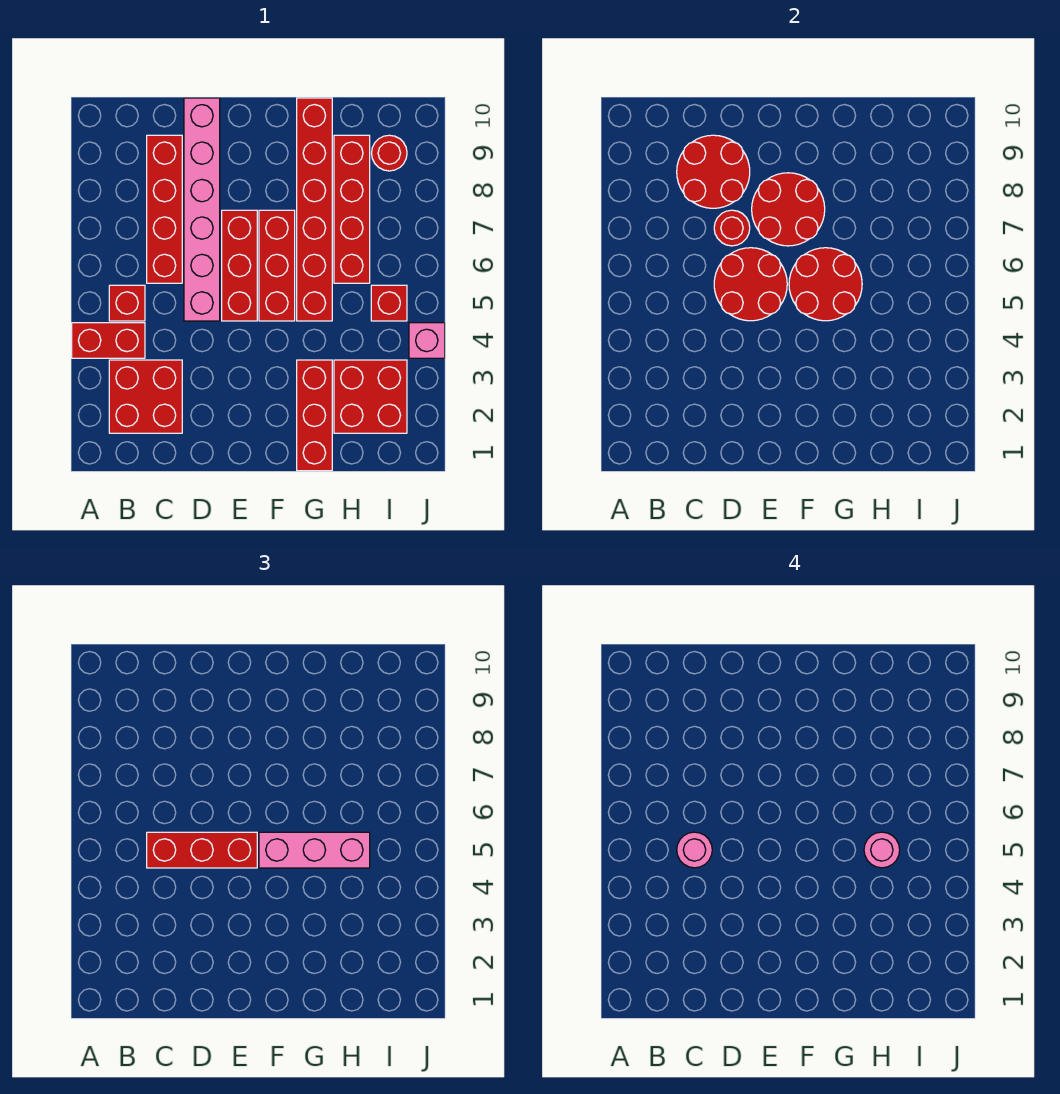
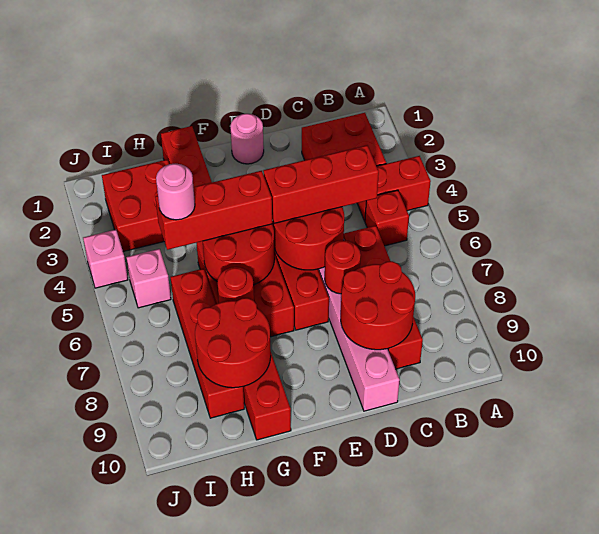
pink 1x1 round brick [677,832,712,868] -> pink 1x1 round brick moved to [230,114,264,164]
red 2x2 round brick [752,173,825,246] -> red 2x2 round brick moved to [195,298,271,388]
pink 1x3 brick [259,832,370,868] -> red 1x3 brick [155,171,272,250]
red 1x1 brick [371,285,407,321] -> pink 1x1 brick [126,249,171,308]
red 1x1 round brick [372,135,407,171] -> red 1x1 round brick moved to [217,267,254,303]

